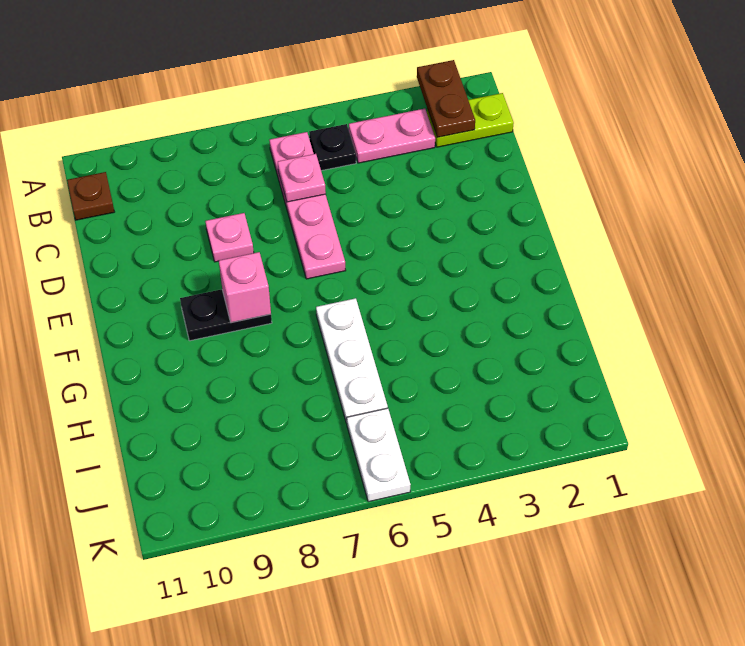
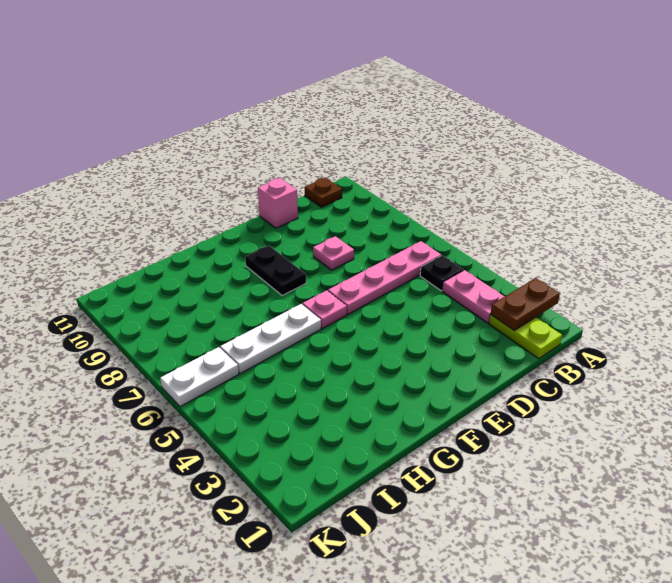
pink 1x1 plate [278,154,326,202] -> pink 1x1 plate moved to [302,290,347,328]
pink 1x1 brick [219,252,271,323] -> pink 1x1 brick moved to [258,178,298,228]

